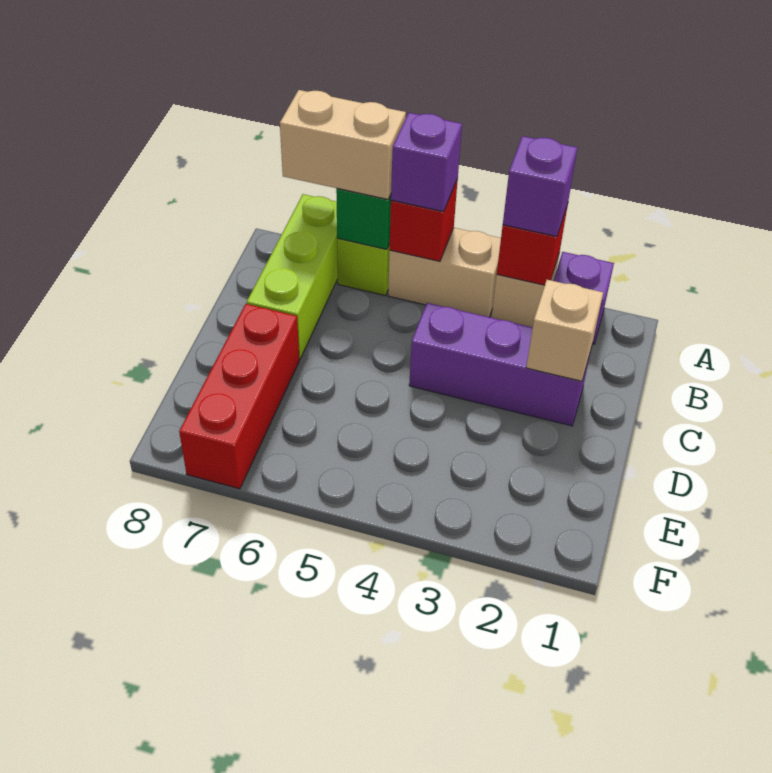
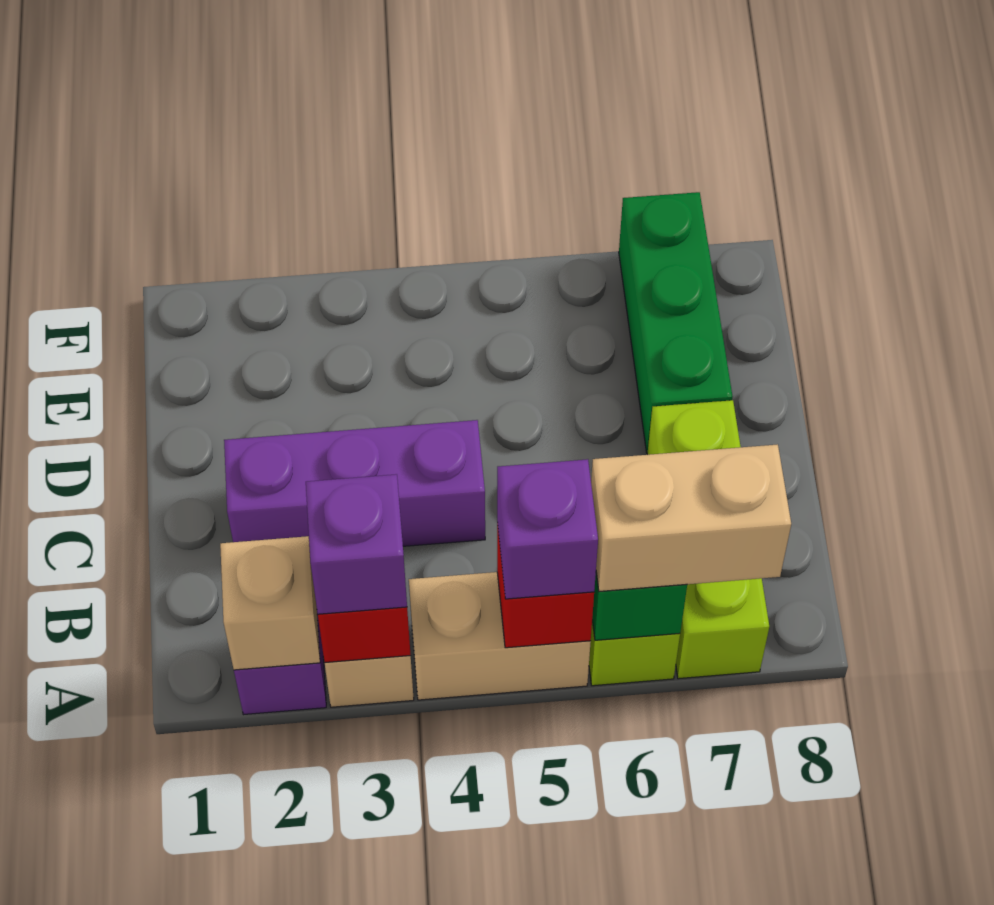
tan 1x1 brick [526,280,603,381] -> tan 1x1 brick moved to [220,536,320,670]
red 1x3 brick [179,304,299,489] -> green 1x3 brick [619,192,733,453]

